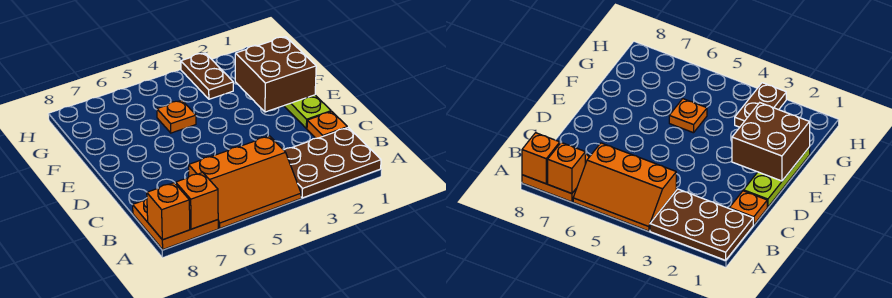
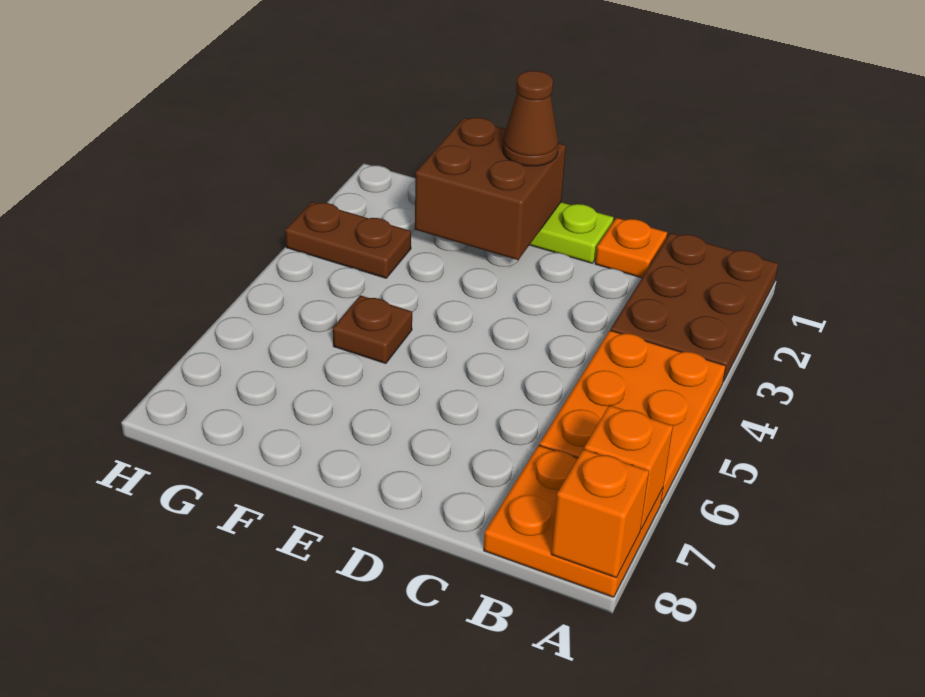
orange 2x3 slope [189,136,301,228] -> orange 2x3 plate [539,330,726,503]
none -> brown 1x1 cone [503,71,558,166]
orange 1x1 plate [157,100,196,133] -> brown 1x1 plate [333,295,412,364]

